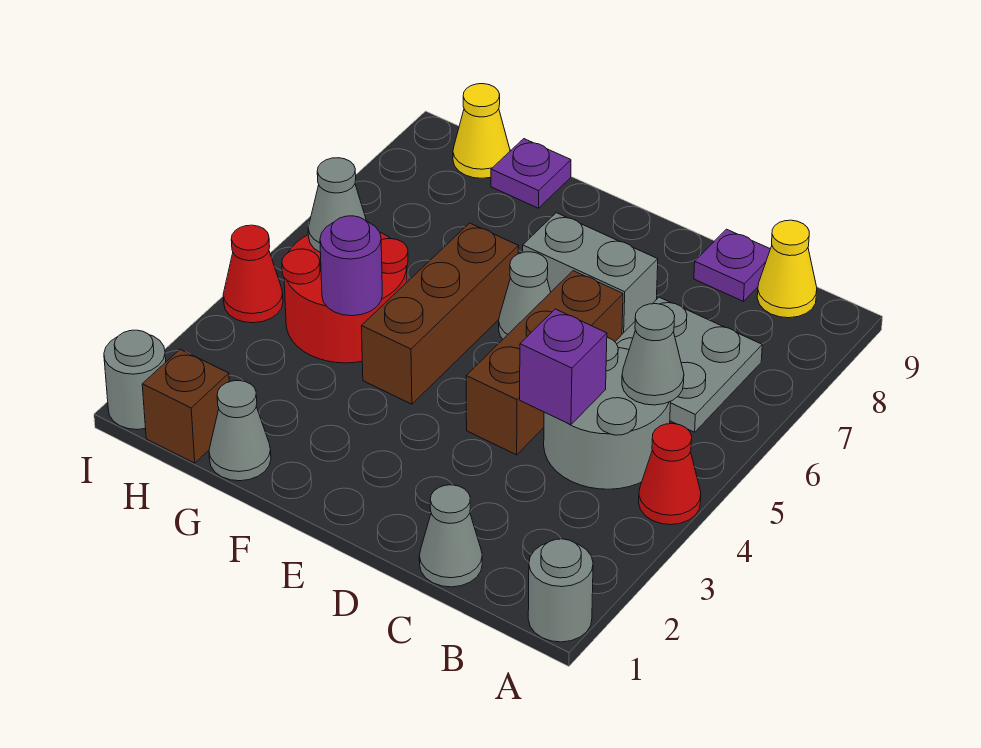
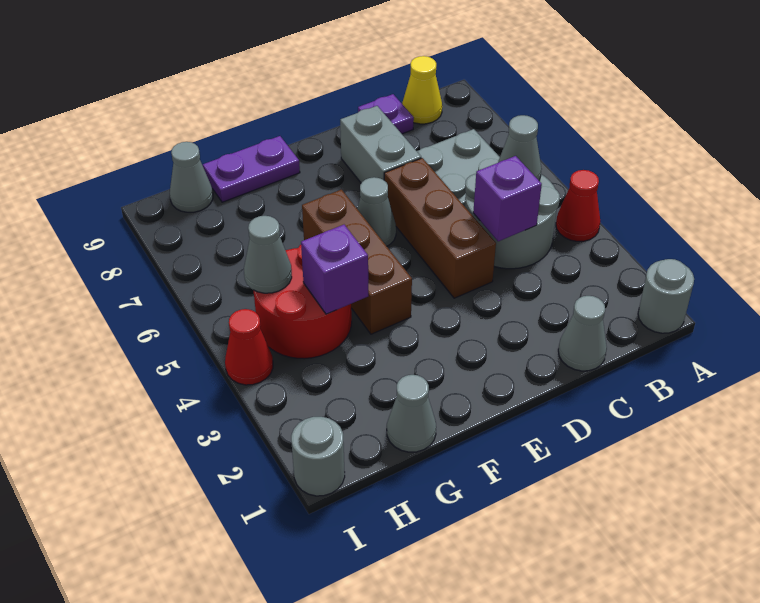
grey 1x2 brick [523,213,658,334] -> grey 1x2 brick turned to [340,106,421,183]
purple 1x1 round brick [320,216,382,316] -> purple 1x1 brick [301,225,368,314]
purple 1x1 plate [491,139,571,208] -> purple 1x2 plate [203,136,300,202]
brown 1x1 brick [142,349,229,463] -> none
yellow 1x1 cone [453,84,510,178] -> grey 1x1 cone [170,142,213,212]

